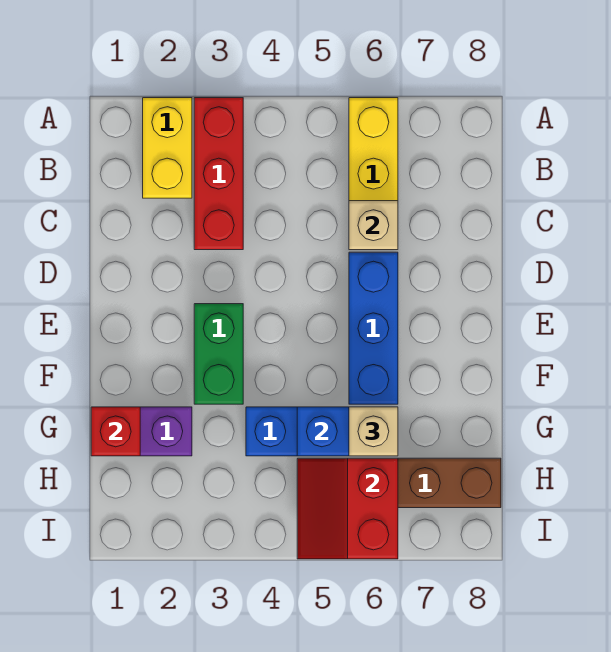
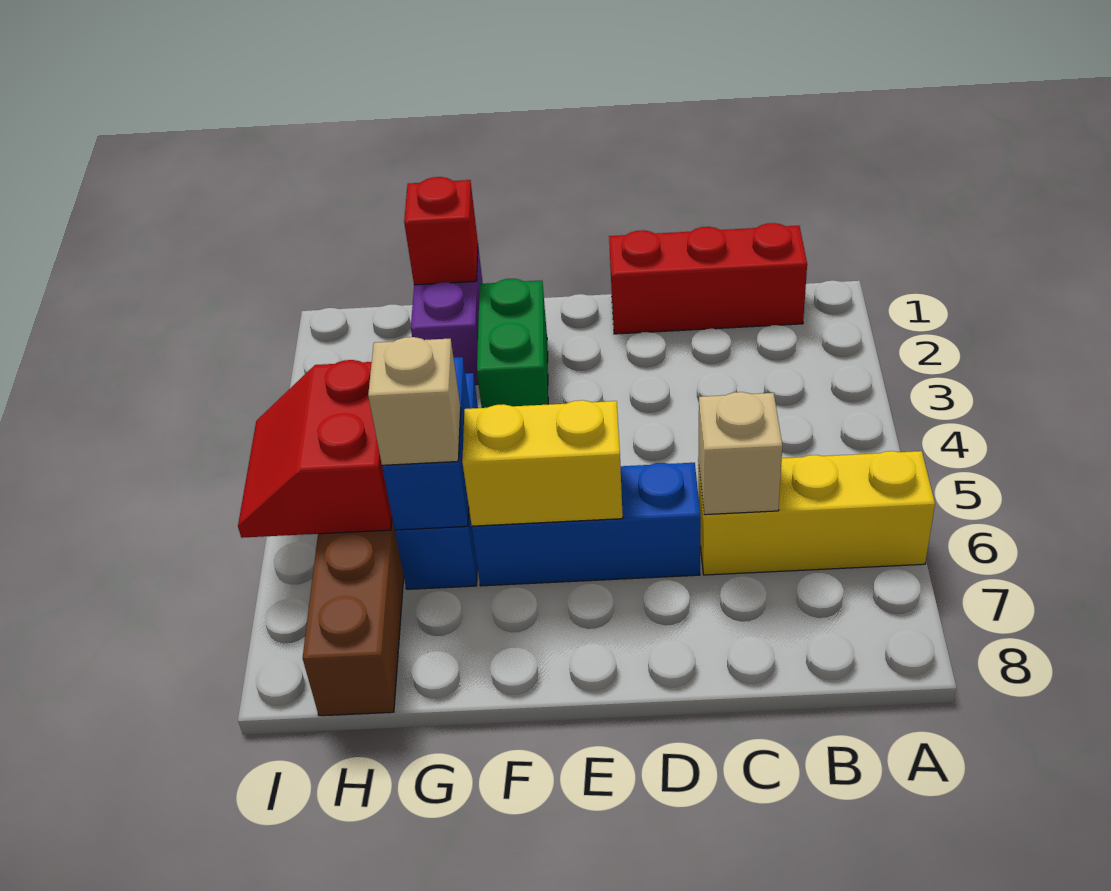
yellow 1x2 brick [143,98,192,198] -> yellow 1x2 brick moved to [462,400,623,526]
red 1x3 brick [194,98,243,250] -> red 1x3 brick moved to [609,223,807,334]
green 1x2 brick [194,304,243,404] -> green 1x2 brick turned to [477,279,548,408]
red 2x2 slope [297,458,398,559] -> red 2x2 slope turned to [238,360,392,538]

